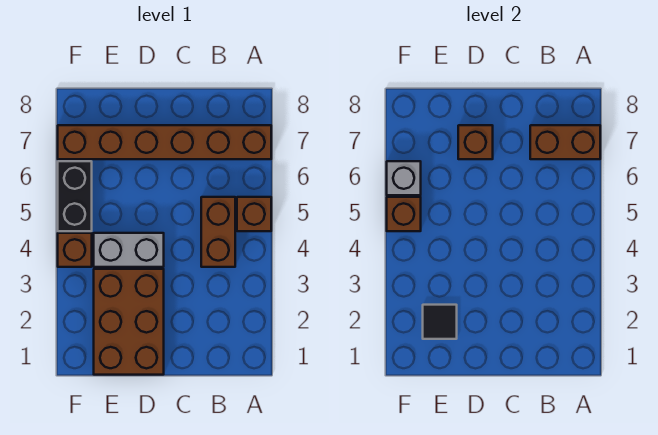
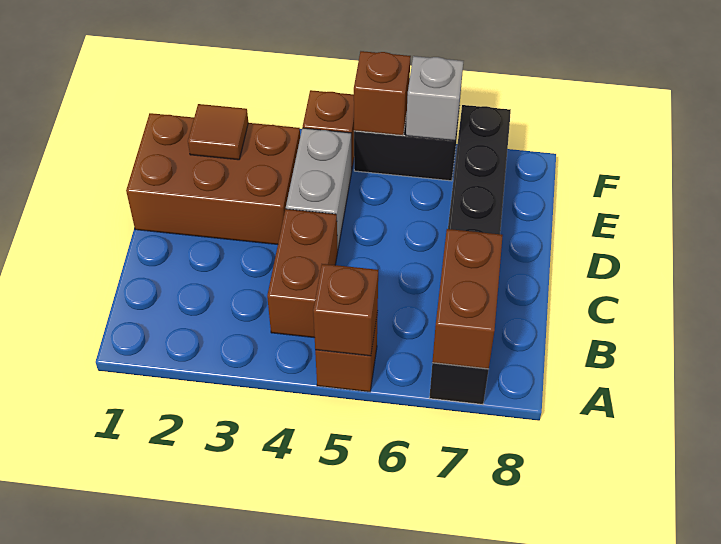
brown 1x6 brick [58,125,271,159] -> black 1x6 brick [429,105,511,405]
brown 1x2 brick [201,197,235,267] -> brown 1x2 brick turned to [267,209,338,338]
brown 1x1 brick [458,125,493,159] -> brown 1x1 brick moved to [313,264,378,356]
black 1x1 tile [423,305,457,339] -> brown 1x1 tile [188,104,248,160]

